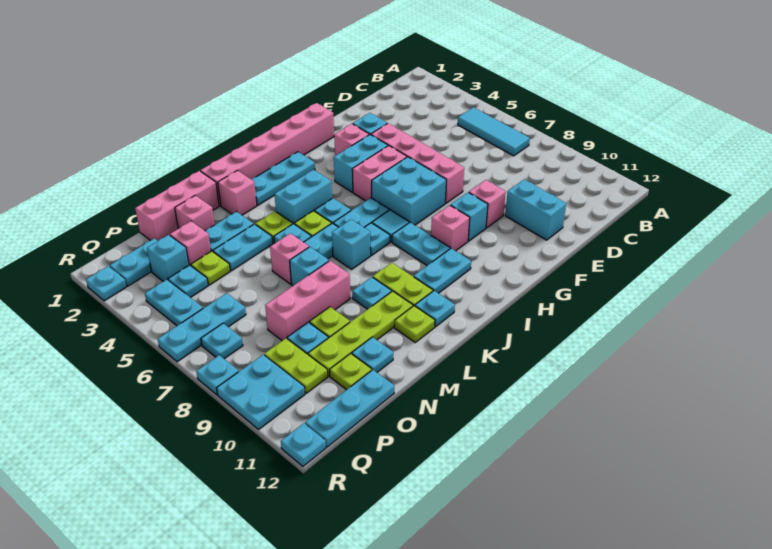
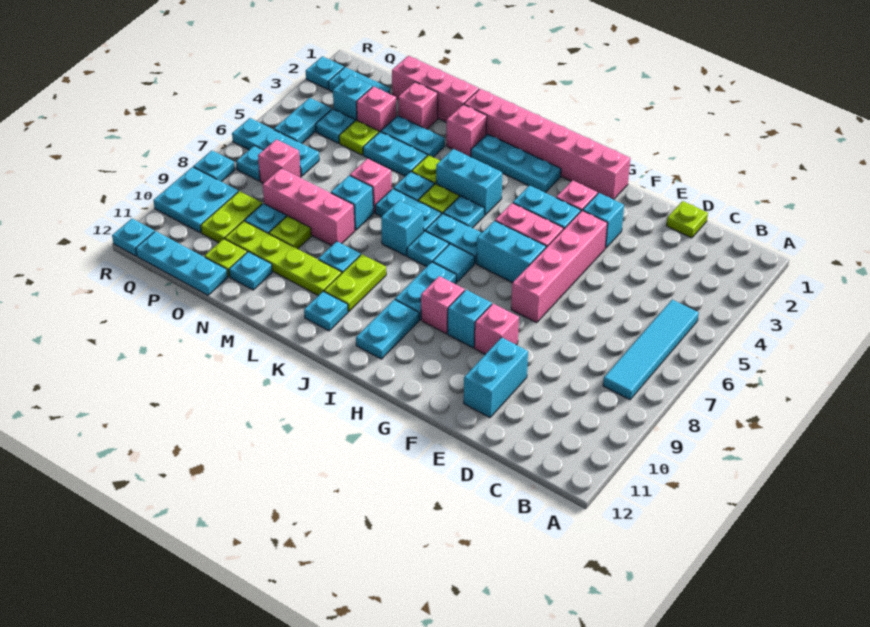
cyan 1x3 tile [458,107,530,156] -> cyan 1x4 tile [603,300,699,400]
cyan 2x2 brick [372,157,446,225] -> cyan 1x2 brick [477,221,546,283]
cyan 1x2 plate [414,248,471,293] -> cyan 1x2 plate turned to [356,300,419,359]
lime 1x1 plate [394,306,435,342] -> lime 1x1 plate moved to [666,201,708,238]
none -> pink 1x1 brick [258,139,301,183]

